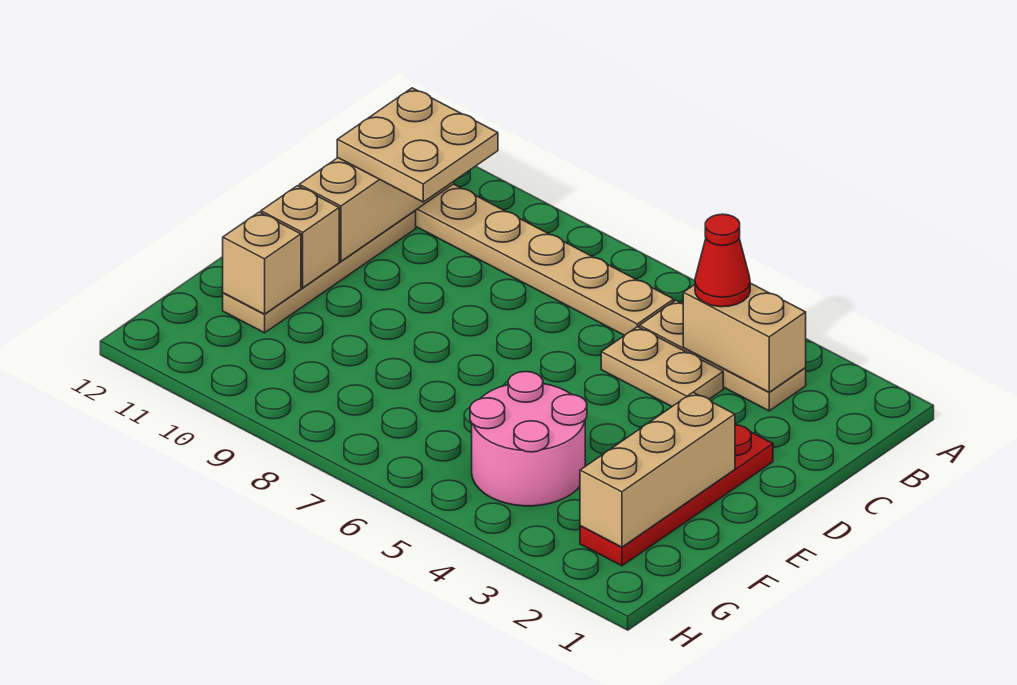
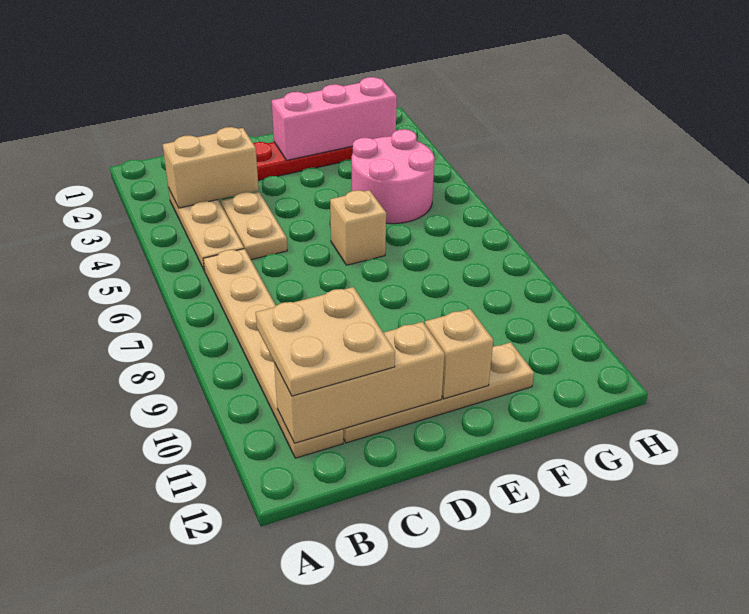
tan 1x2 brick [683,283,806,392] -> tan 1x2 brick turned to [163,127,259,208]
red 1x1 cone [695,214,750,307] -> none
tan 1x3 brick [580,392,735,547] -> pink 1x3 brick [272,77,397,160]
tan 1x1 brick [223,212,301,314] -> tan 1x1 brick moved to [330,190,386,265]

